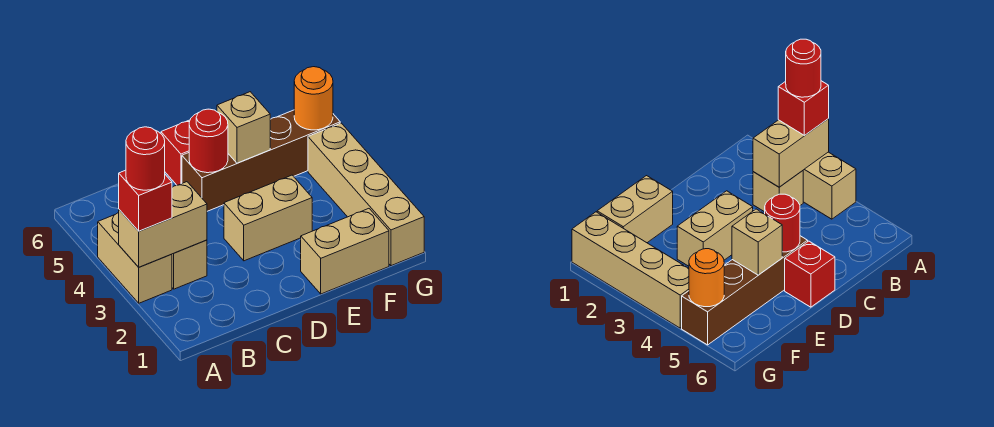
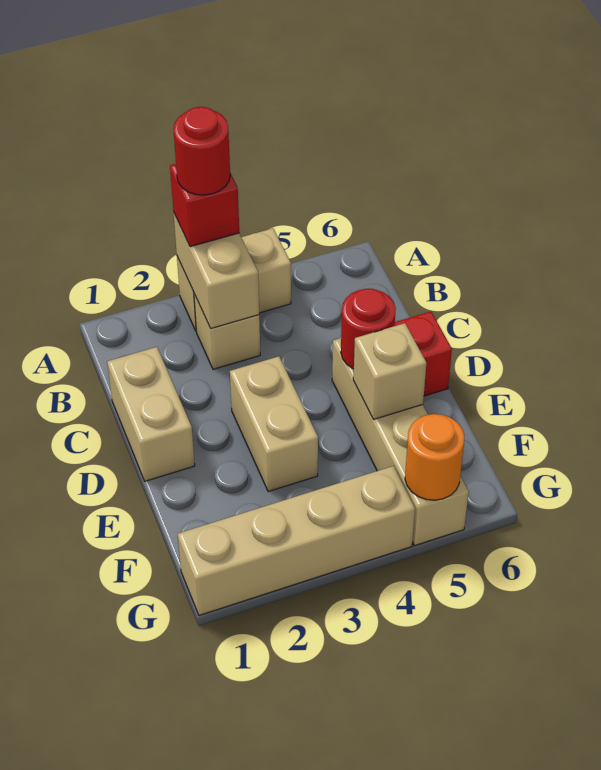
brown 1x4 brick [182,110,340,211] -> tan 1x4 brick [332,338,469,545]
tan 1x2 brick [301,209,389,294] -> tan 1x2 brick moved to [107,347,195,481]

